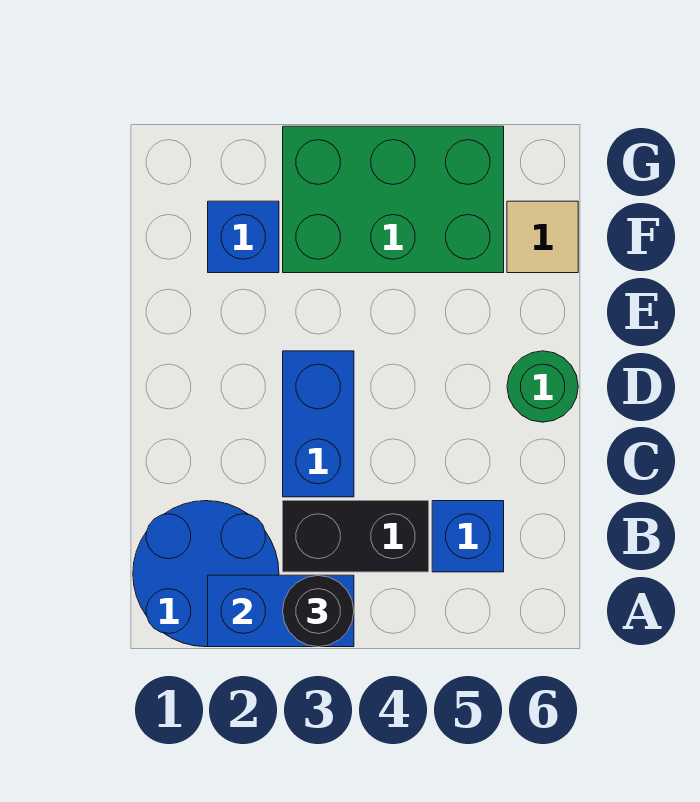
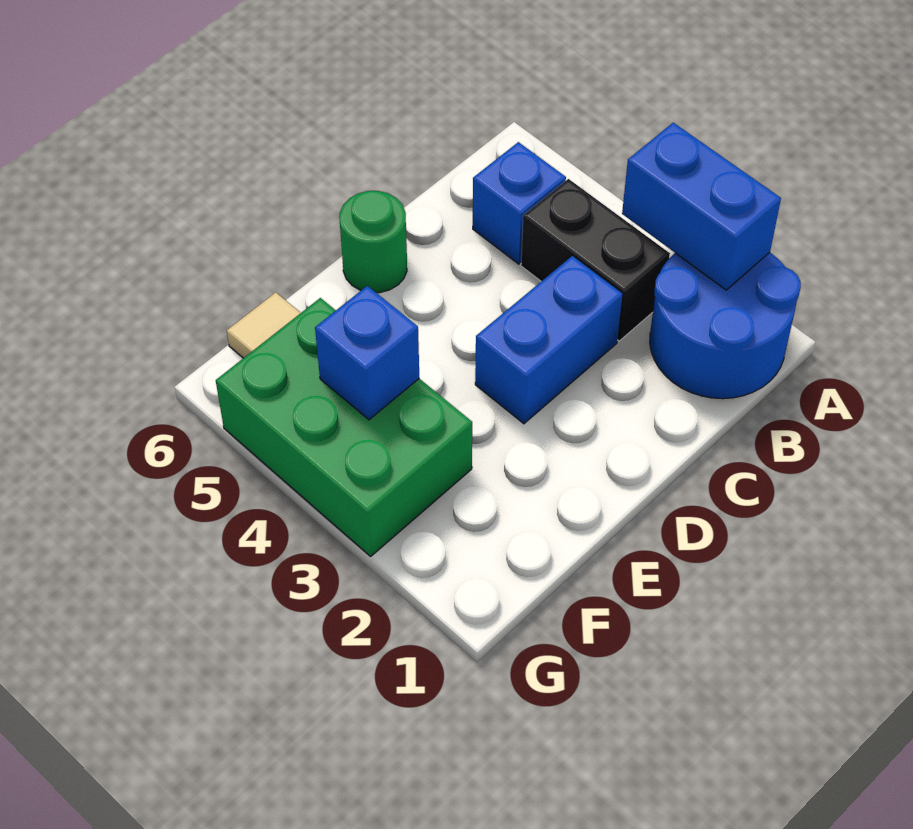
black 1x1 round brick [283,576,354,647] -> none
blue 1x1 brick [208,201,279,273] -> blue 1x1 brick moved to [315,286,419,420]

